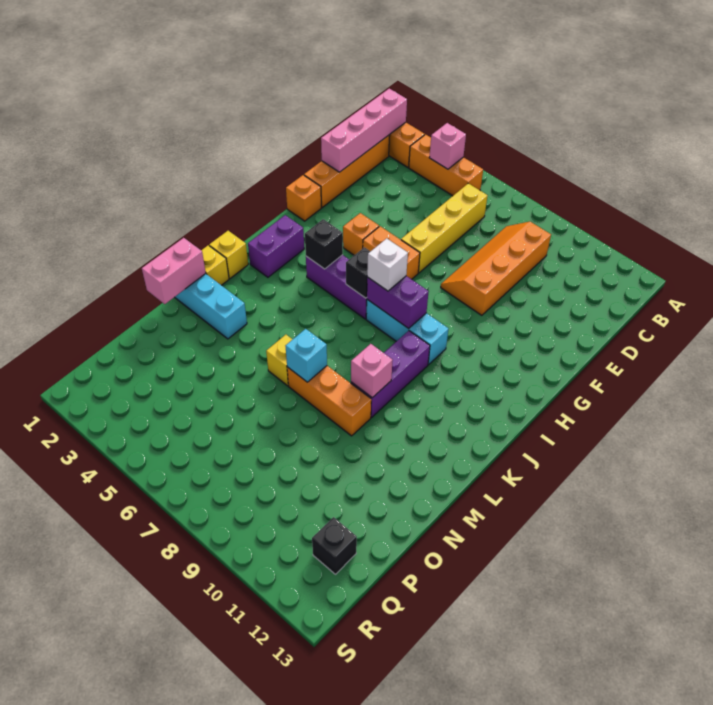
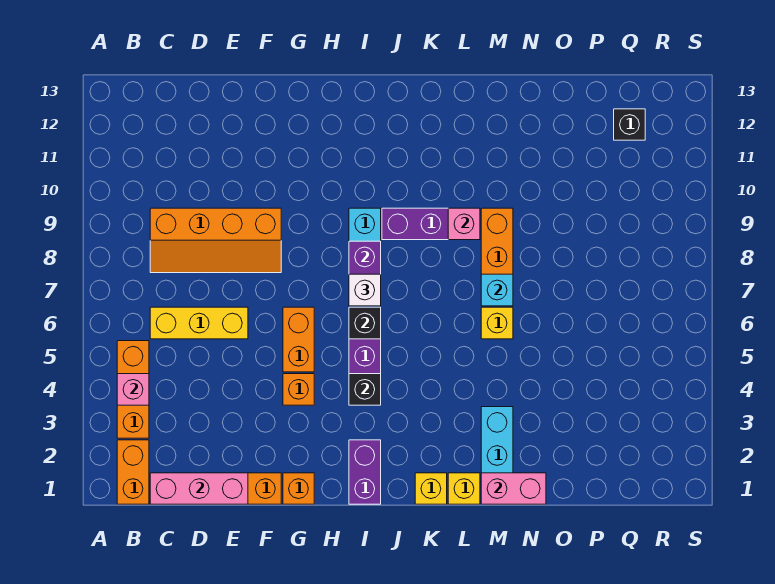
pink 1x4 brick [321,89,407,172] -> pink 1x3 brick [150,473,248,504]
yellow 1x4 brick [401,183,488,273] -> yellow 1x3 brick [150,307,248,339]
purple 1x2 brick [248,215,304,277] -> purple 1x2 brick turned to [349,440,381,504]

